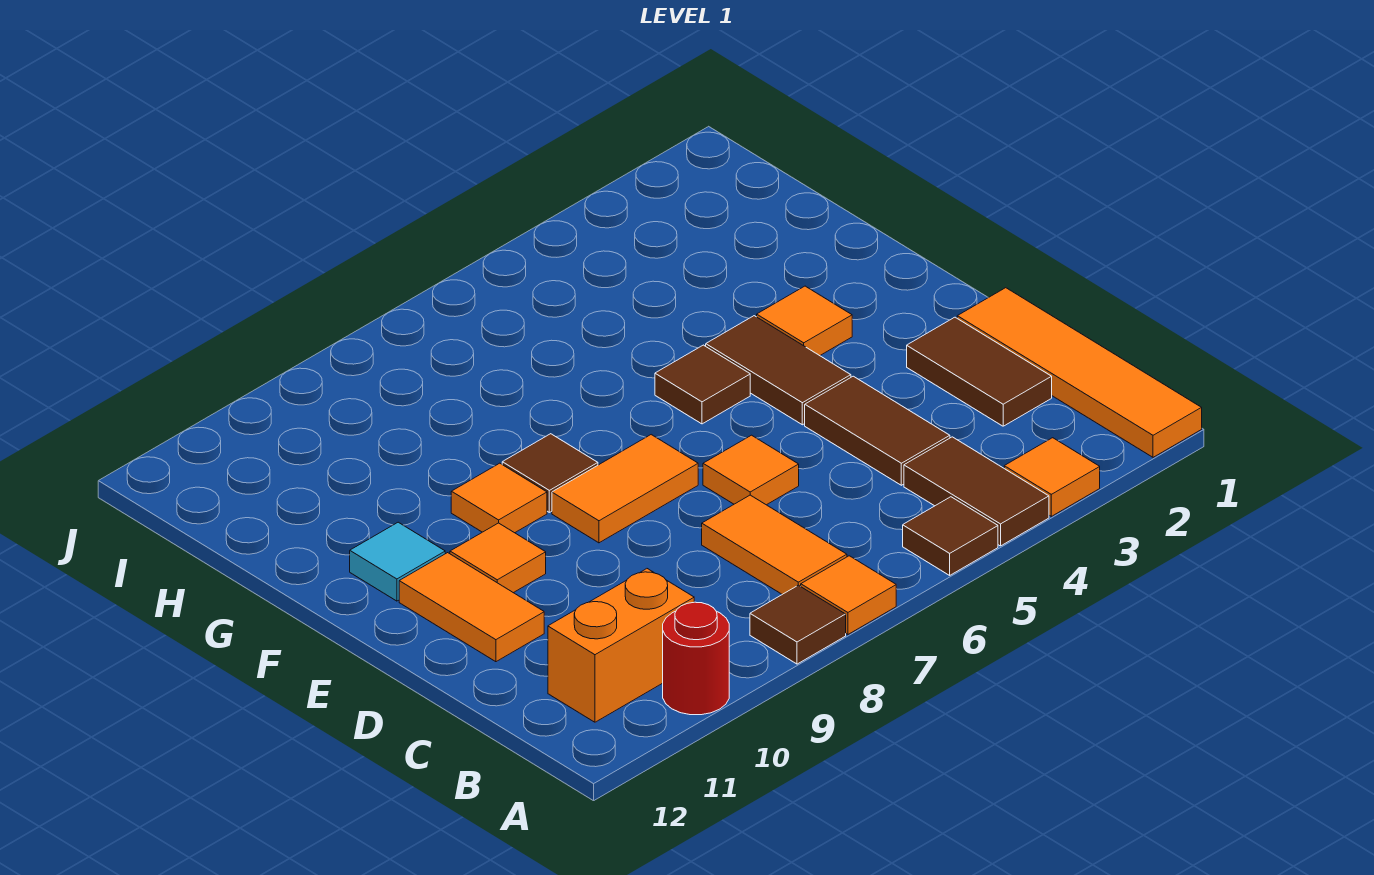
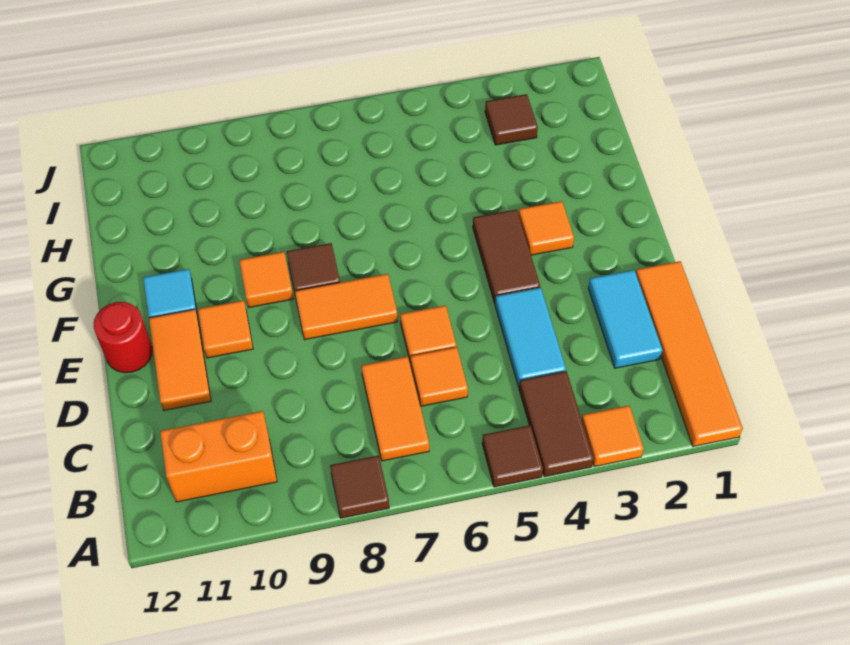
orange 1x1 tile [801,556,896,634] -> orange 1x1 tile moved to [411,347,468,406]
red 1x1 round brick [663,602,729,715] -> red 1x1 round brick moved to [93,302,152,373]
brown 1x2 tile [907,317,1052,426] -> cyan 1x2 tile [588,270,662,368]
brown 1x2 tile [805,376,950,485] -> cyan 1x2 tile [495,288,566,387]
brown 1x1 tile [655,345,750,424] -> brown 1x1 tile moved to [485,94,538,145]

